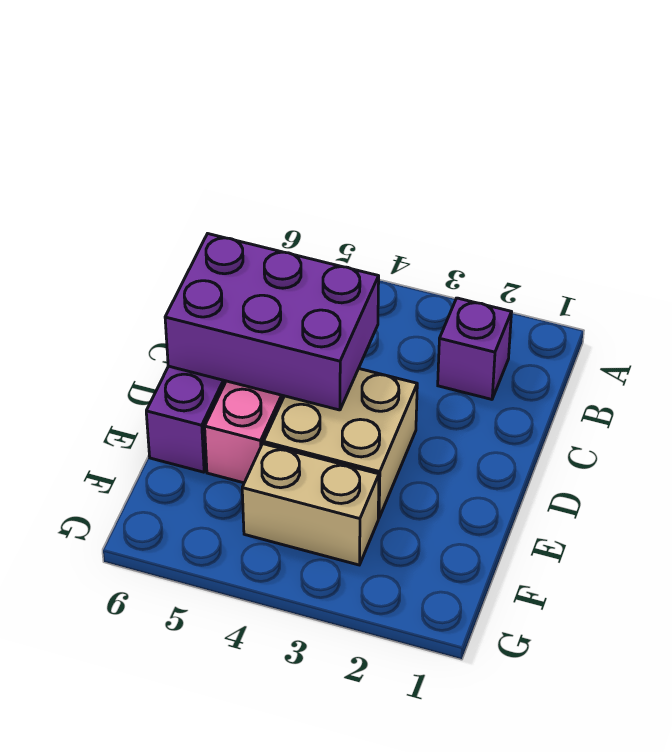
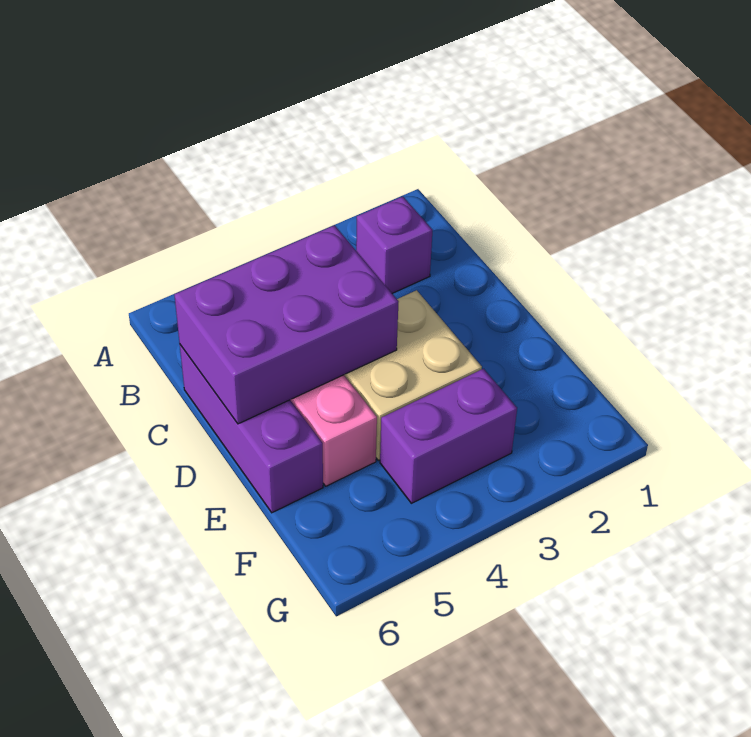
tan 1x2 brick [242,444,379,565] -> purple 1x2 brick [380,369,517,503]

